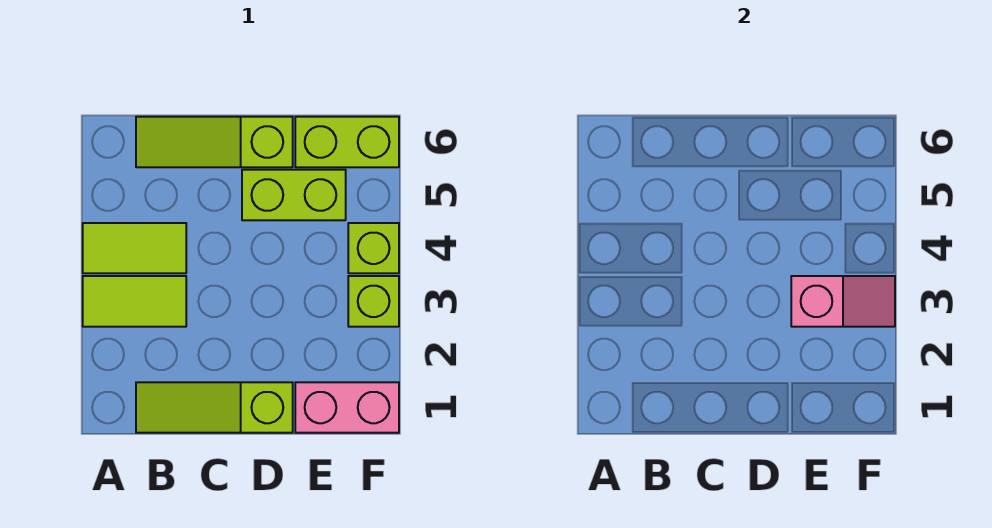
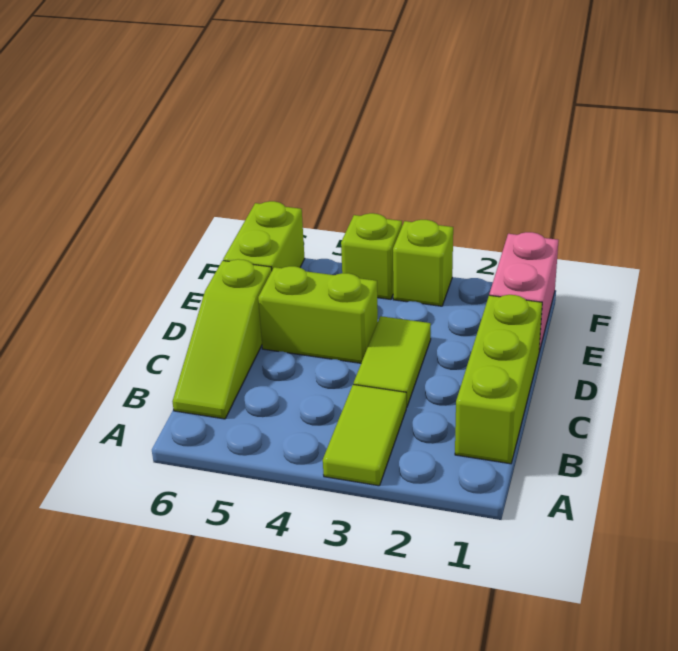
lime 1x2 tile [83,223,186,273] -> lime 1x2 tile moved to [354,316,431,407]
lime 1x3 slope [136,382,293,433] -> lime 1x3 brick [455,295,542,464]
lime 1x2 brick [242,170,346,220] -> lime 1x2 brick turned to [258,266,378,363]
pink 1x2 slope [791,276,895,327] -> none

